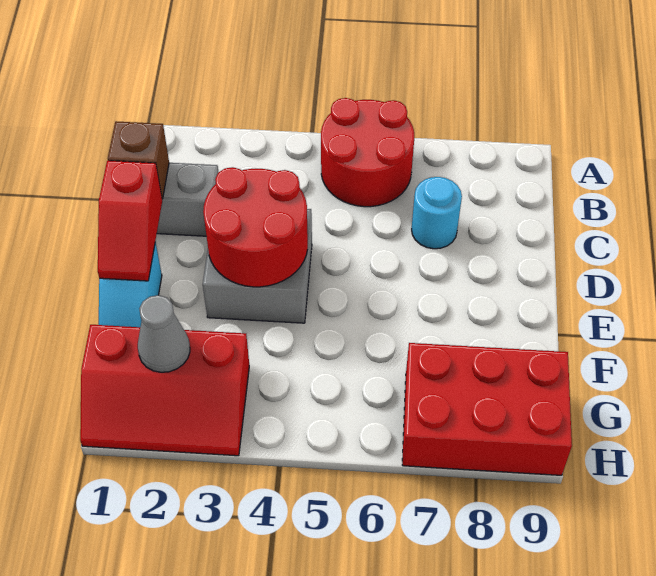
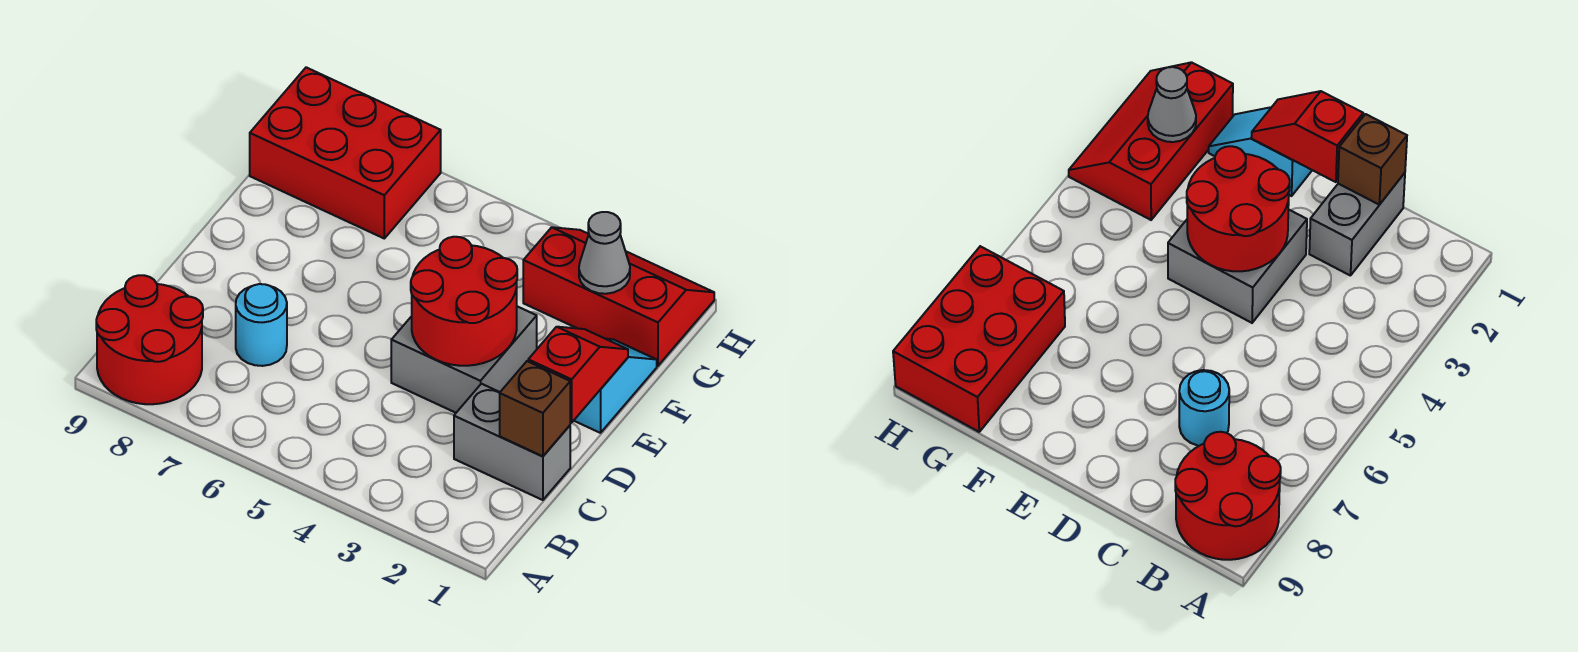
red 2x2 round brick [321,98,414,207] -> red 2x2 round brick moved to [96,275,203,404]

